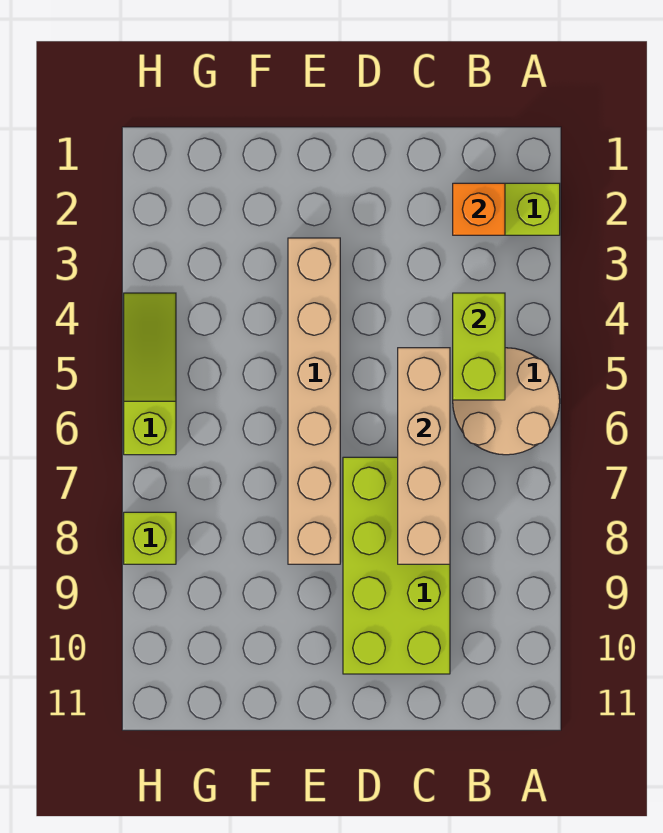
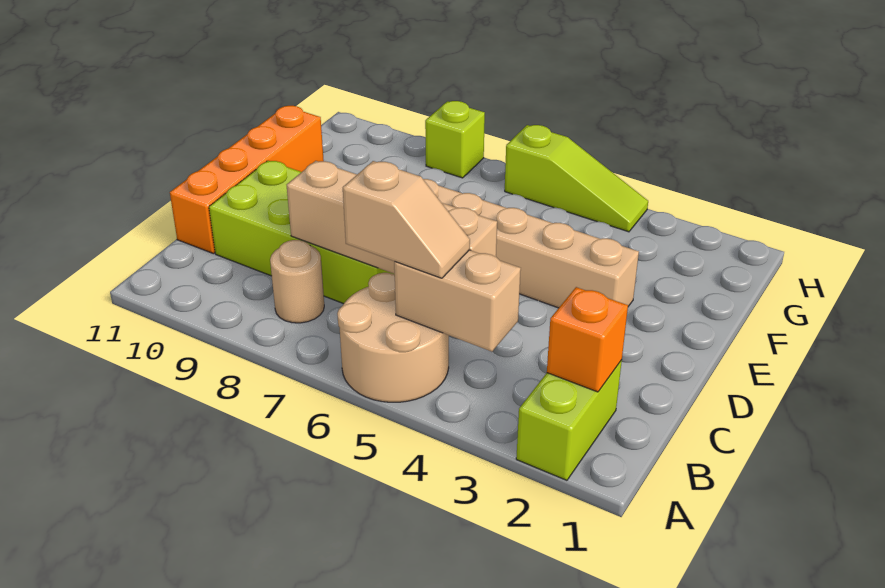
lime 1x2 brick [453,293,505,400] -> tan 1x2 brick [394,250,521,352]
none -> tan 1x2 slope [343,161,470,278]
none -> tan 1x1 round brick [270,240,324,323]
none -> orange 1x4 brick [170,106,324,254]

